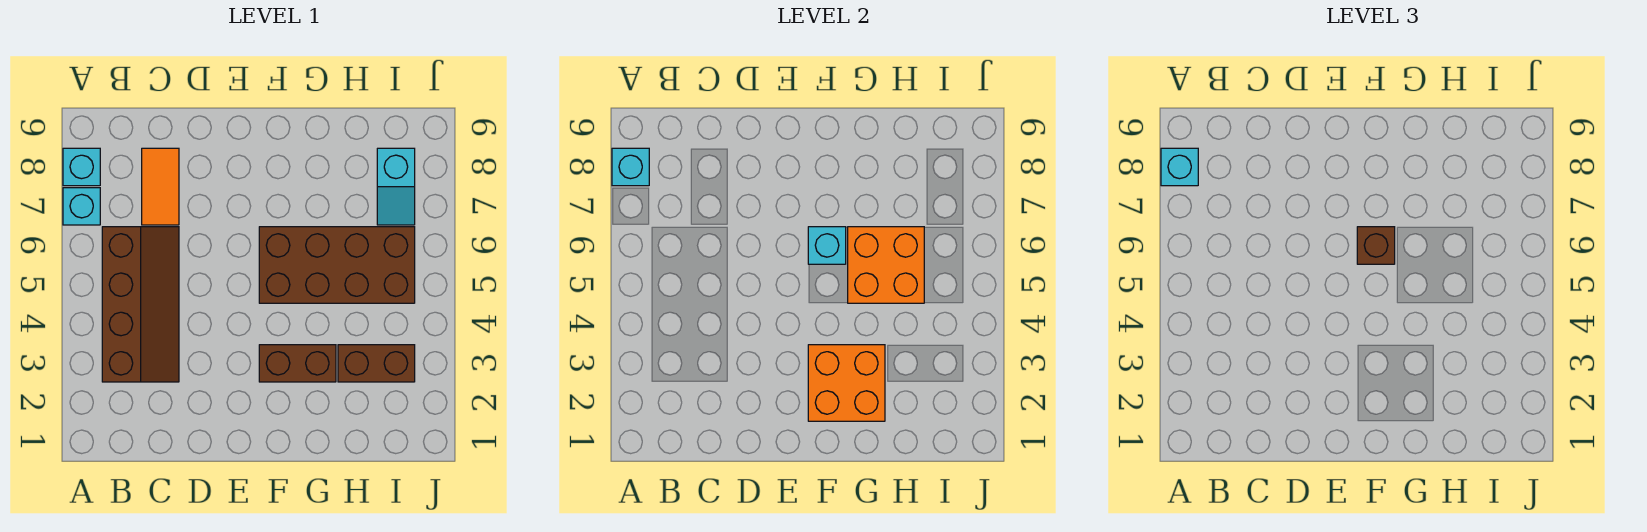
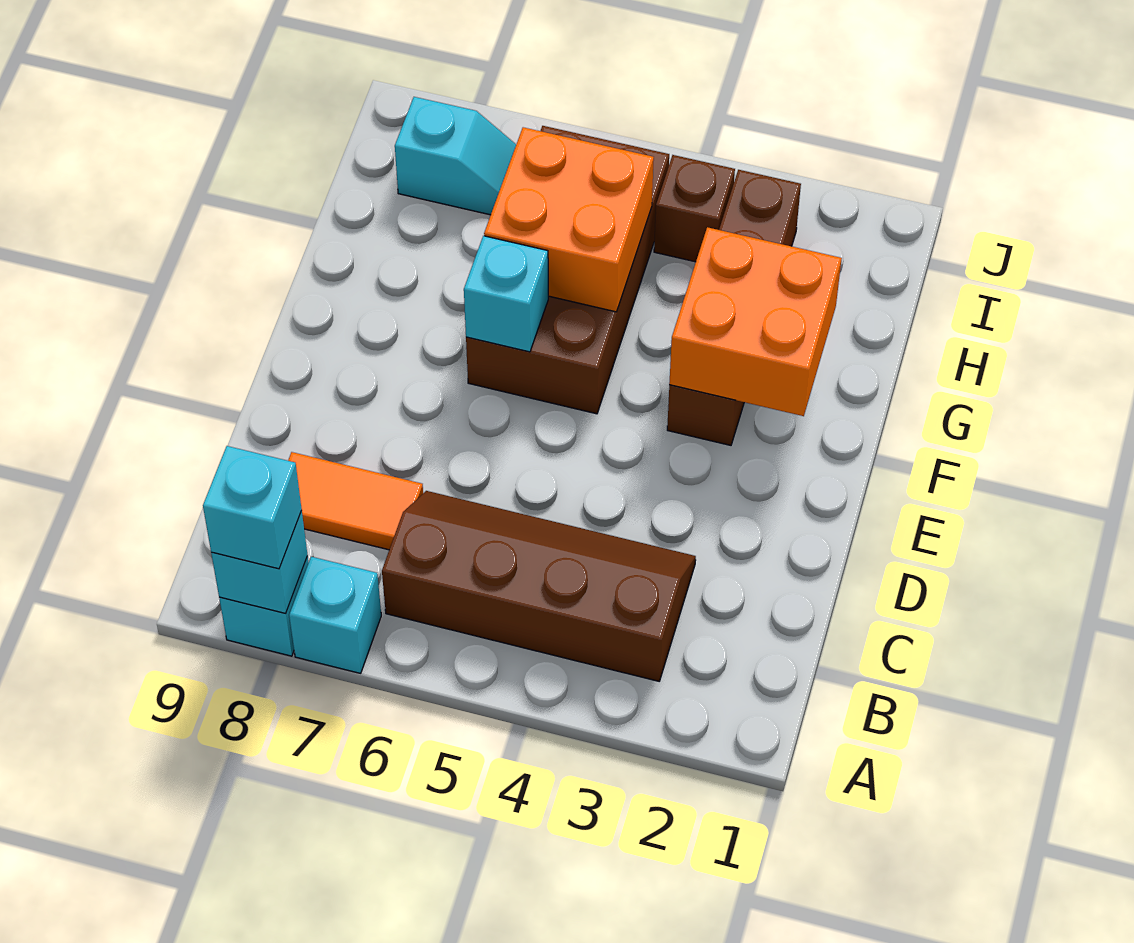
brown 1x1 brick [1357,227,1395,264] -> brown 1x1 brick moved to [654,155,735,262]

